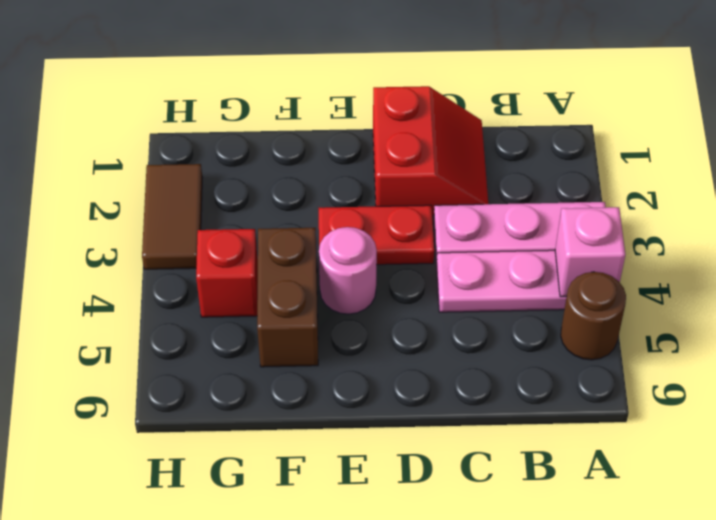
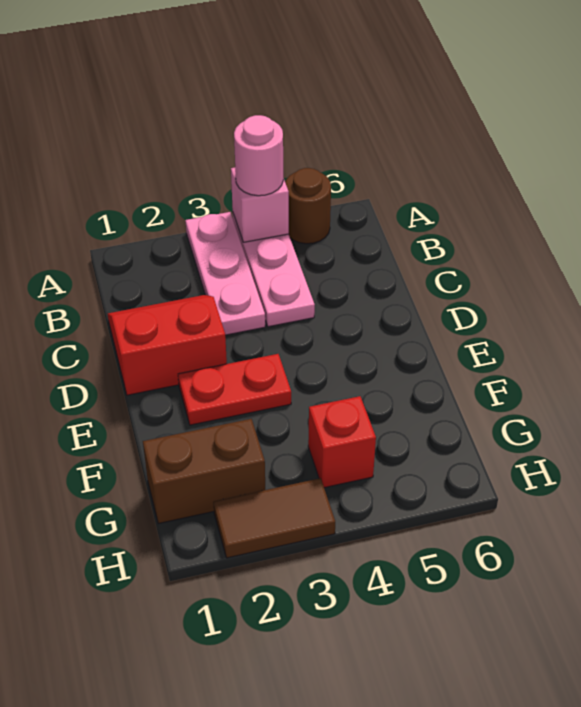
red 1x2 plate [319,205,434,265] -> red 1x2 plate turned to [178,354,291,425]
pink 1x1 round brick [319,227,377,314] -> pink 1x1 round brick moved to [234,115,283,196]
brown 1x2 brick [257,228,318,367] -> brown 1x2 brick moved to [143,419,265,524]

